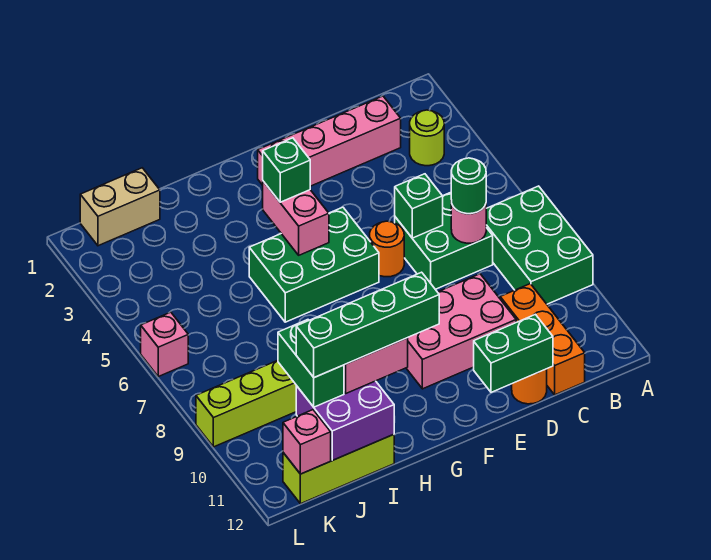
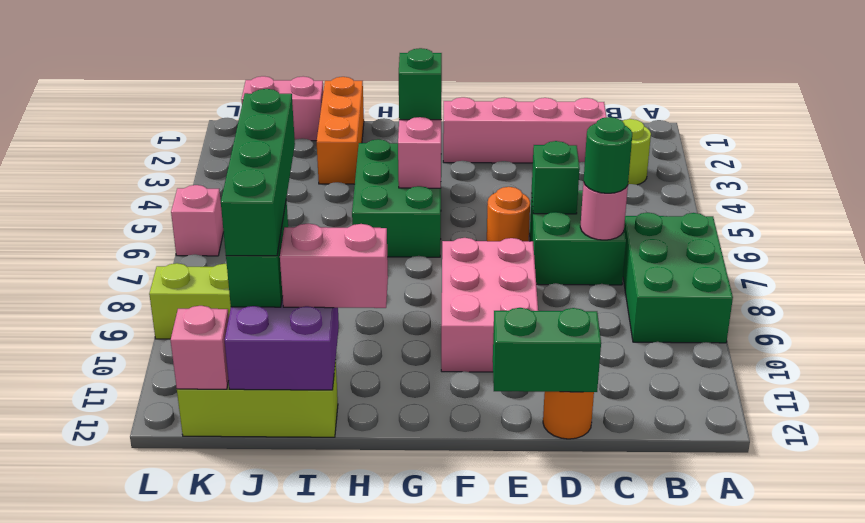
orange 1x3 brick [500,284,585,395] -> orange 1x3 brick moved to [317,77,364,184]
pink 2x3 brick [406,274,516,389] -> pink 2x3 brick turned to [441,238,538,372]
green 2x3 brick [249,207,379,322] -> green 2x3 brick turned to [352,139,441,257]
green 1x4 brick [296,272,439,378] -> green 1x4 brick turned to [221,89,295,256]
tan 1x2 brick [80,168,160,246] -> pink 1x2 brick [241,76,324,141]

